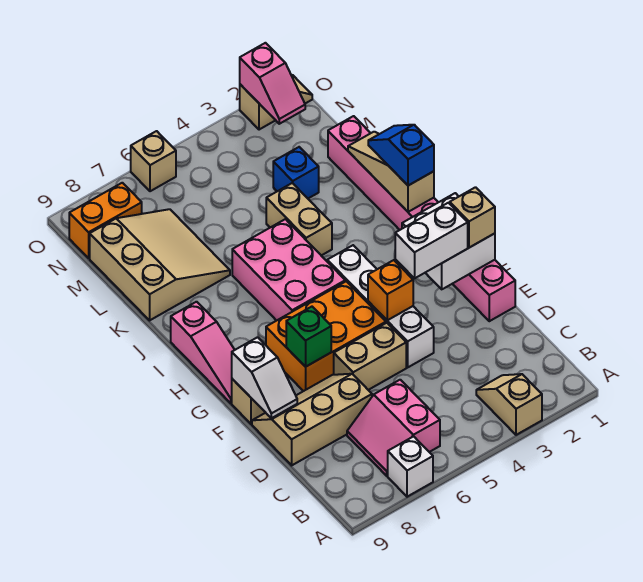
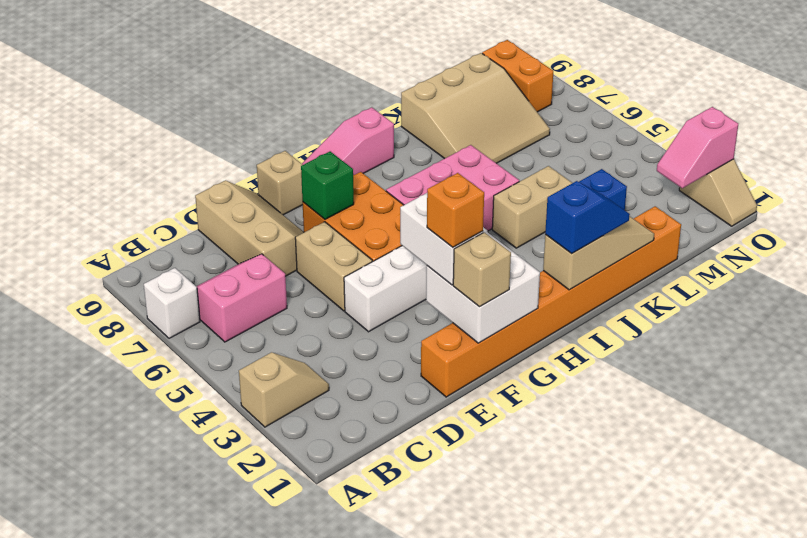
pink 1x8 brick [328,116,515,321] -> orange 1x8 brick [421,206,681,397]
white 1x2 slope [232,337,297,418] -> none
orange 1x1 brick [368,260,413,320] -> orange 1x1 brick moved to [427,173,484,247]
tan 1x1 brick [131,131,176,191] -> none

